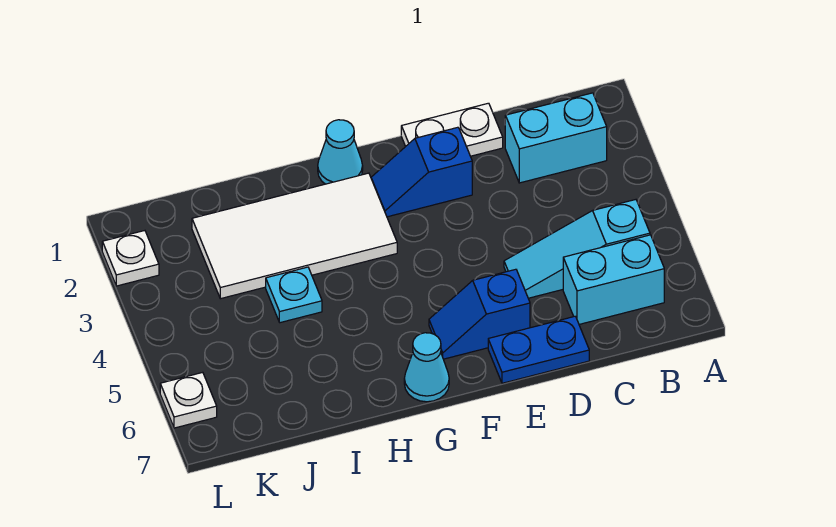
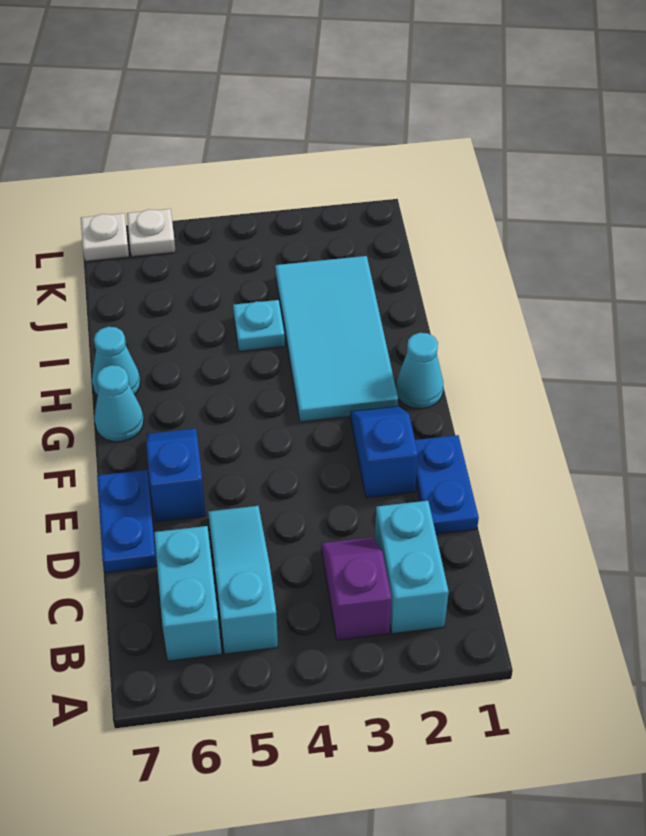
none -> purple 1x2 slope [321,537,392,640]
white 1x2 plate [401,103,503,156] -> blue 1x2 plate [415,435,479,534]
white 2x4 tile [192,173,397,299] -> cyan 2x4 tile [275,256,398,422]
none -> cyan 1x1 cone [92,327,140,396]
white 1x1 plate [102,231,159,286] -> white 1x1 plate moved to [81,213,129,261]

